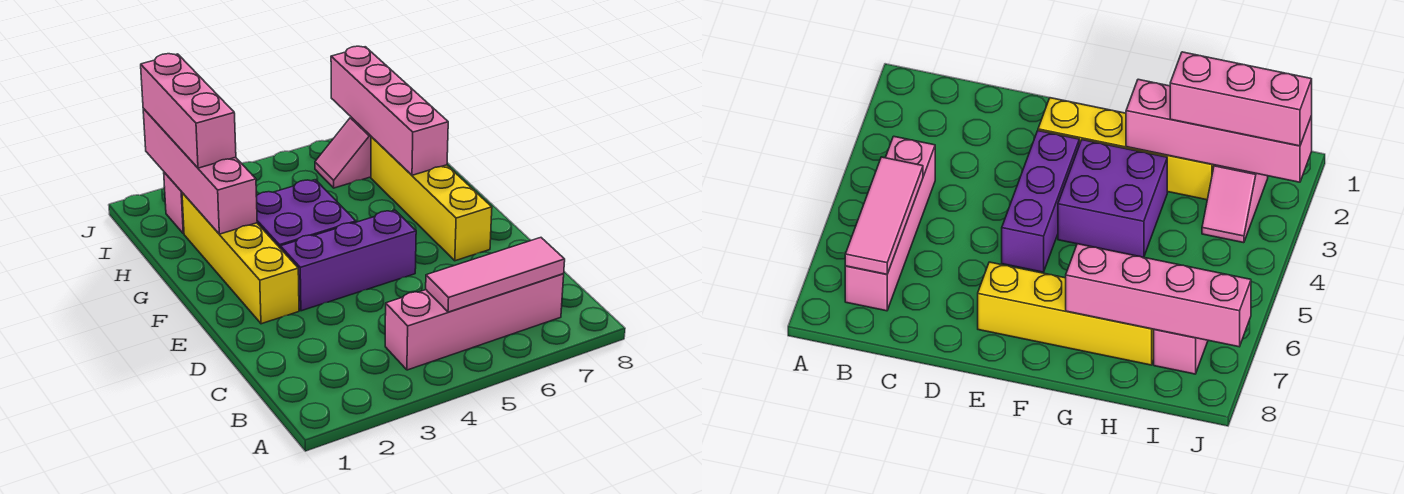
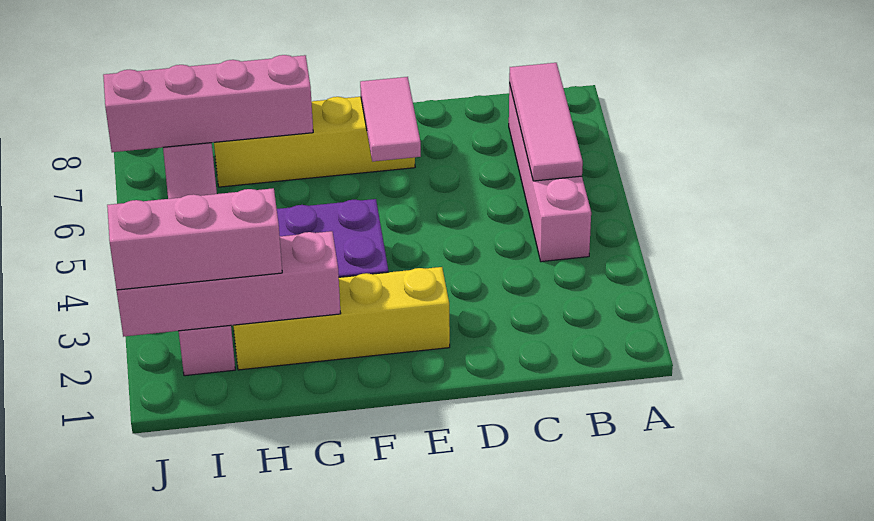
purple 1x3 brick [280,210,416,311] -> none
none -> pink 1x2 tile [360,77,421,161]

